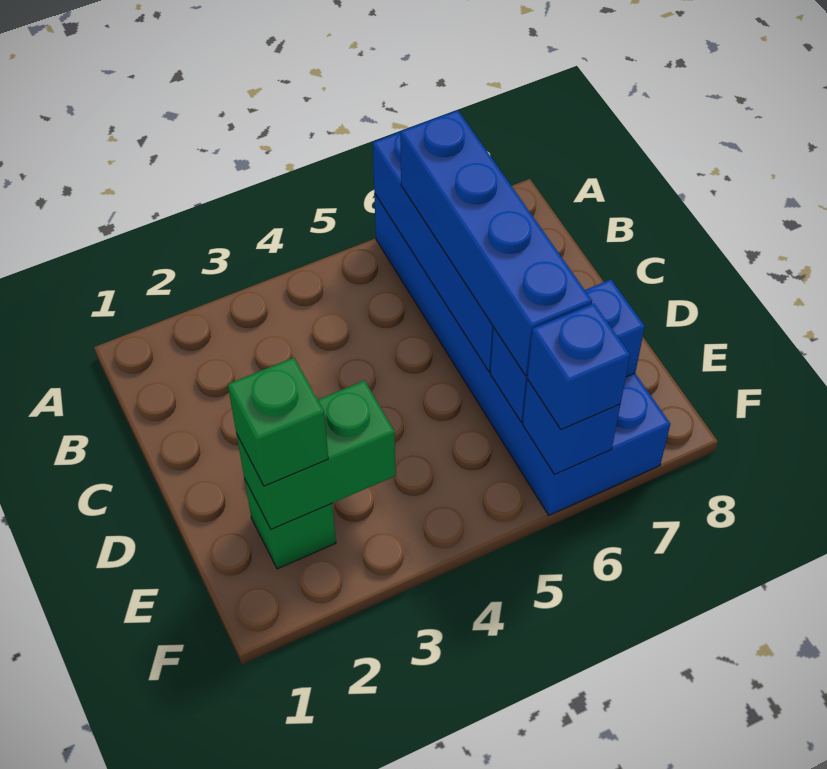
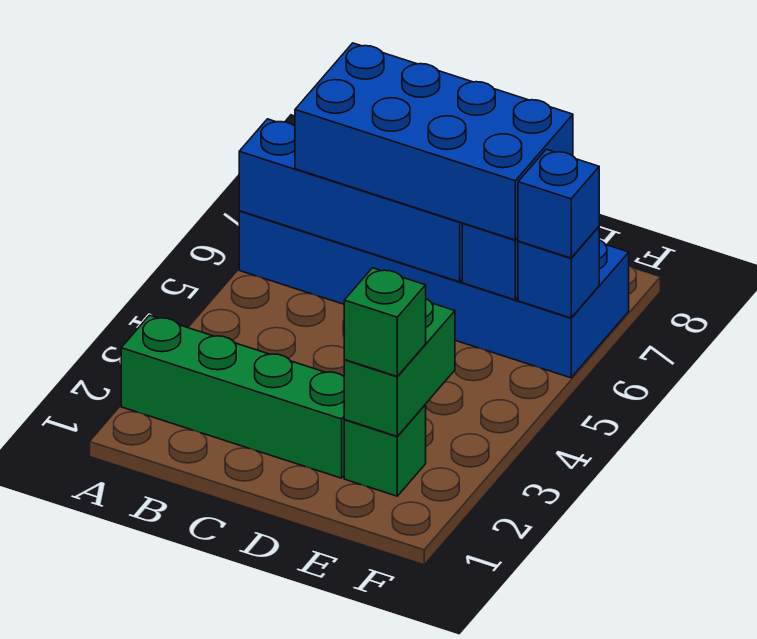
none -> green 1x4 brick [121,315,345,478]
blue 1x4 brick [400,110,592,376] -> blue 2x4 brick [295,43,573,240]

